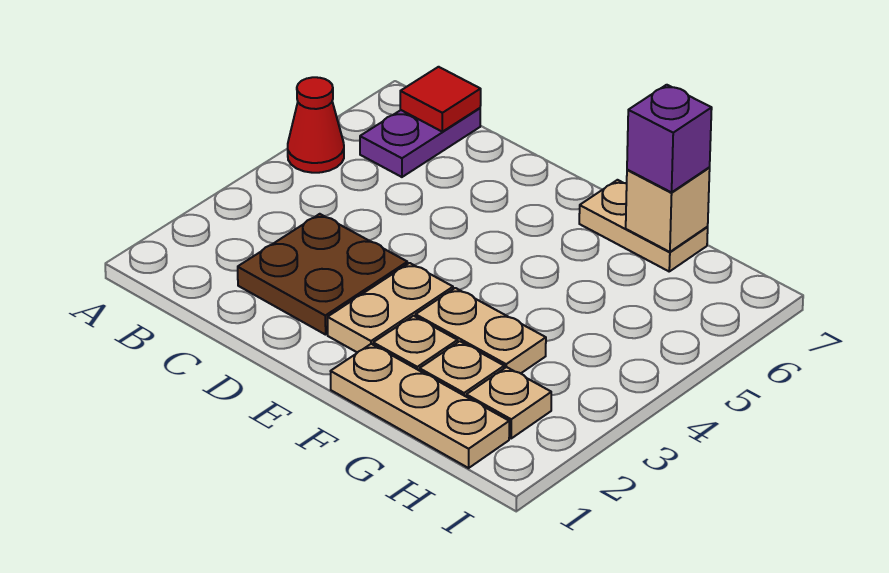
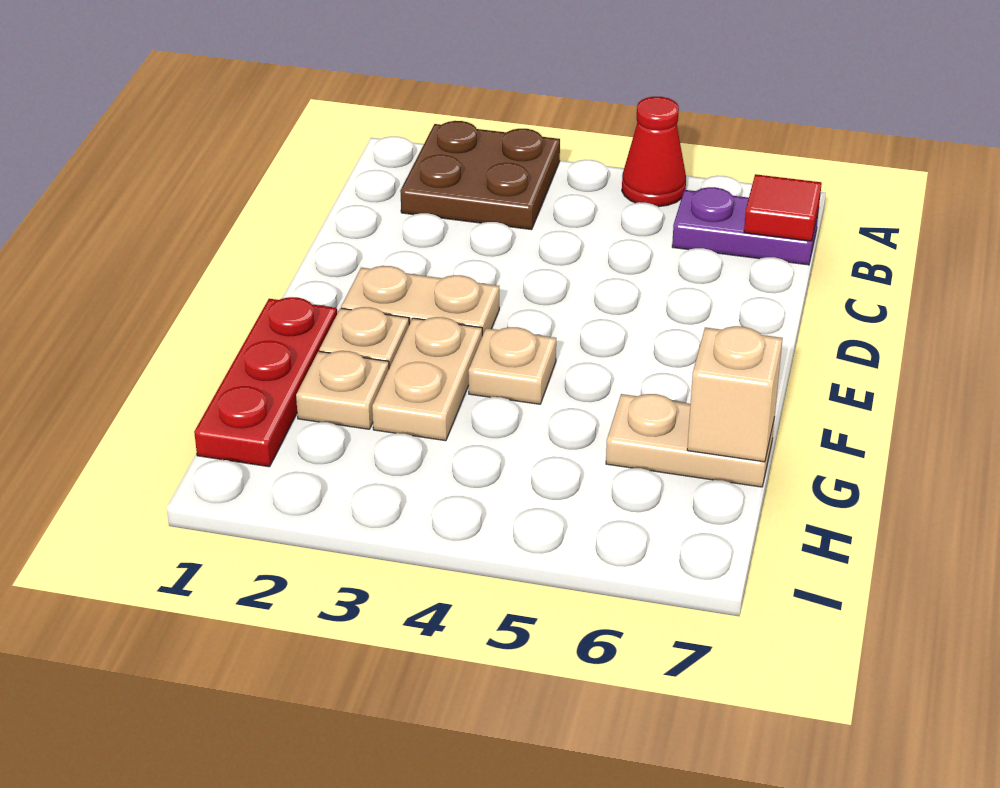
brown 2x2 plate [238,214,407,335] -> brown 2x2 plate moved to [400,121,560,230]
tan 1x3 plate [331,344,509,468] -> red 1x3 plate [194,297,337,467]
tan 1x2 plate [579,180,708,271] -> tan 1x2 plate turned to [606,394,775,487]
purple 1x1 brick [627,85,712,192] -> none
tan 1x1 plate [466,367,551,438] -> tan 1x1 plate moved to [468,327,556,404]

